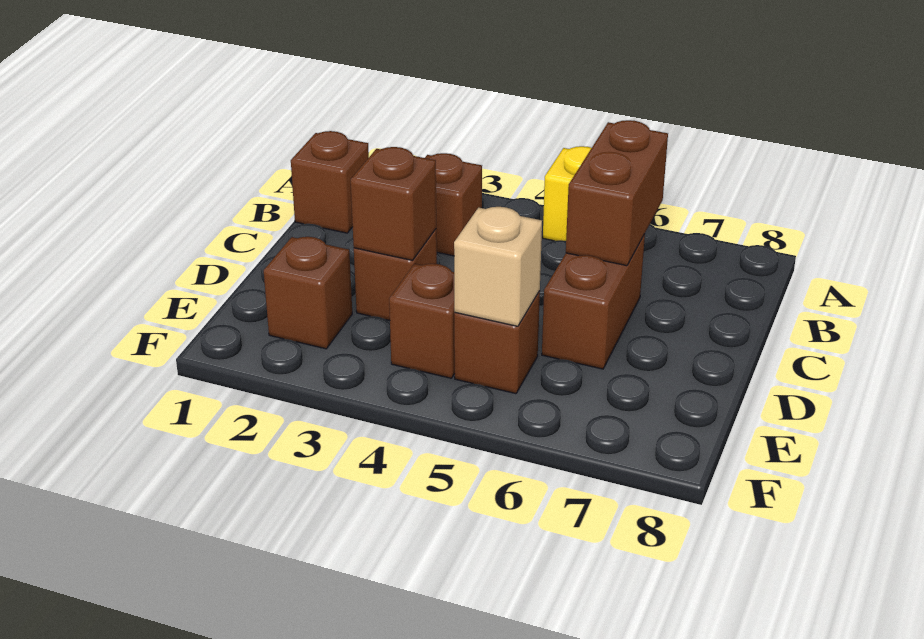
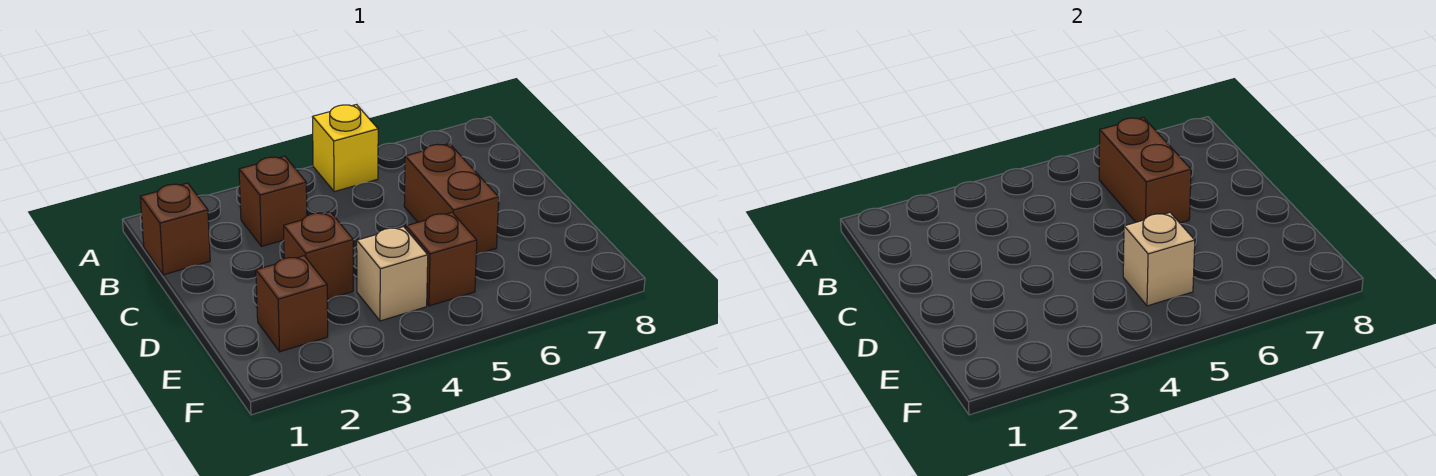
brown 1x1 brick [351,147,436,260] -> none
brown 1x1 brick [389,264,455,378] -> tan 1x1 brick [357,227,428,321]

